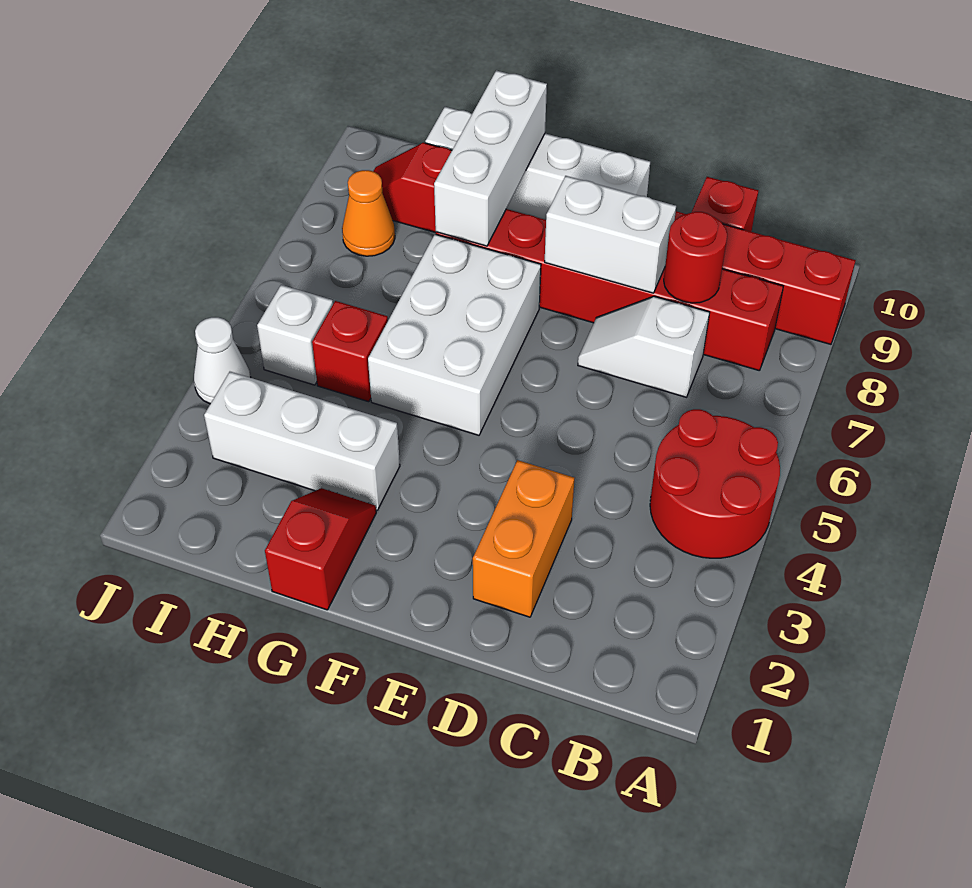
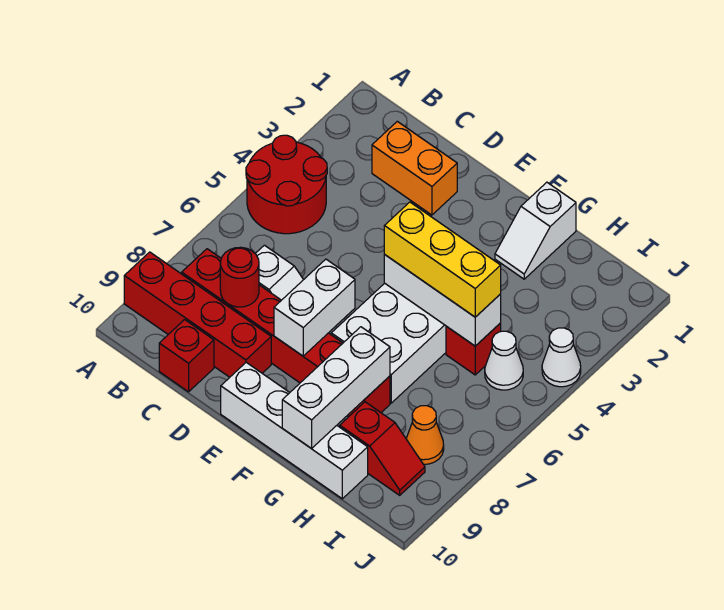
orange 1x2 brick [473,460,574,617] -> orange 1x2 brick turned to [372,121,457,215]
white 1x2 brick [545,176,676,293] -> white 1x2 brick turned to [274,259,355,356]
none -> yellow 1x3 brick [384,202,501,317]
red 1x2 slope [265,488,376,610] -> white 1x2 slope [495,182,576,279]
white 1x3 brick [204,372,400,510] -> white 1x3 brick moved to [384,255,501,346]
white 1x1 brick [257,285,333,385] -> white 1x1 cone [485,331,523,390]

